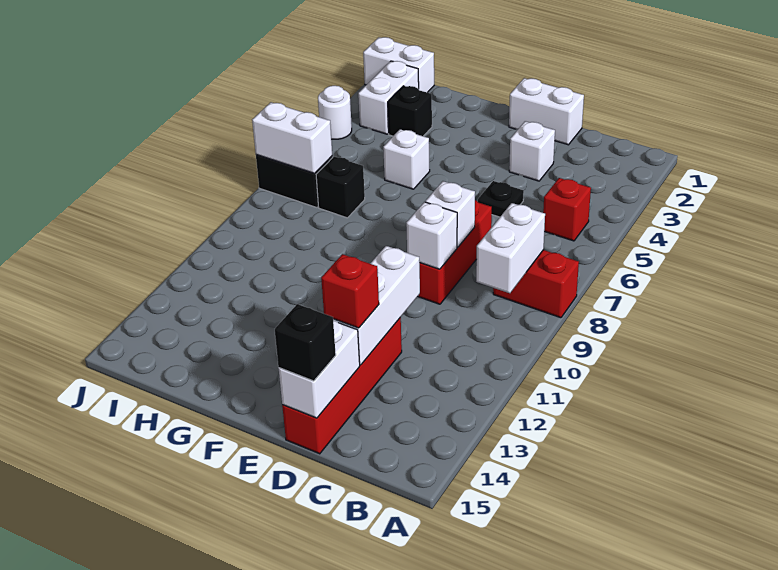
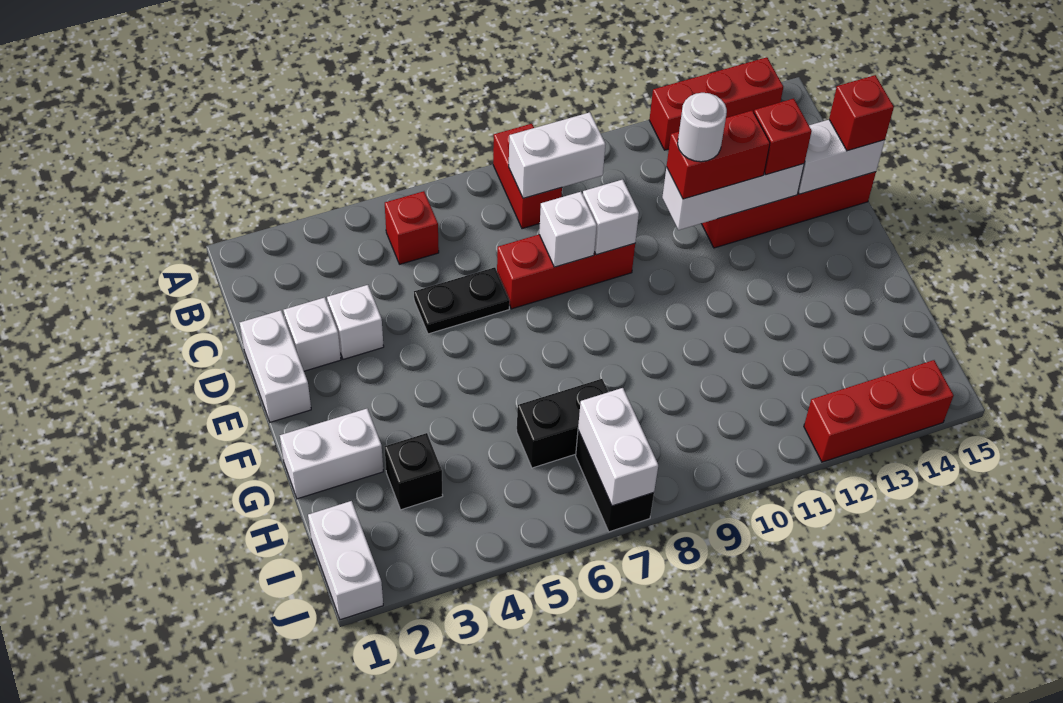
none -> red 1x3 brick [649,57,783,150]
black 1x1 plate [478,181,524,217] -> black 1x2 plate [414,267,510,334]
none -> red 1x2 brick [667,111,770,199]
black 1x1 brick [275,304,336,381] -> red 1x1 brick [829,75,894,151]
white 1x1 brick [383,129,430,189] -> white 1x1 brick moved to [284,297,341,371]
black 1x1 brick [316,157,365,218] -> black 1x2 brick [517,379,608,468]
white 1x2 brick [358,61,419,134] -> white 1x2 brick moved to [280,409,383,499]
white 1x1 round brick [318,86,352,139] -> white 1x1 round brick moved to [678,93,727,162]
none -> red 1x3 brick [804,360,954,462]

